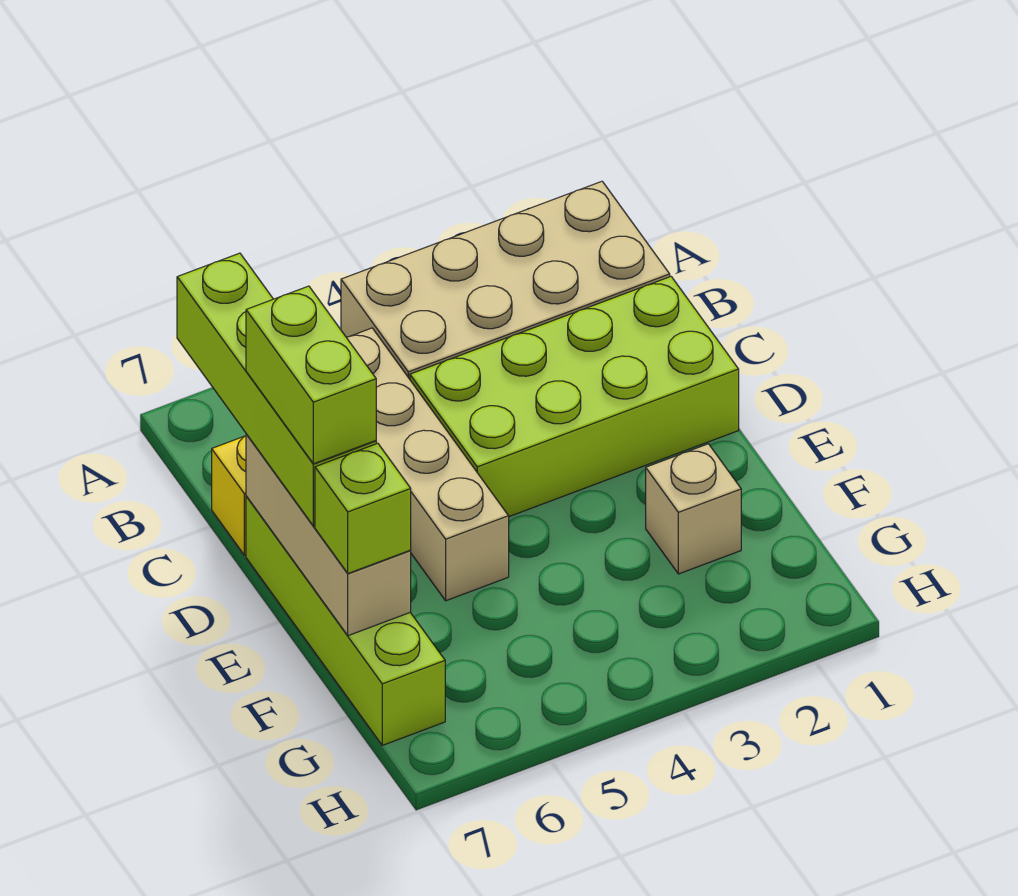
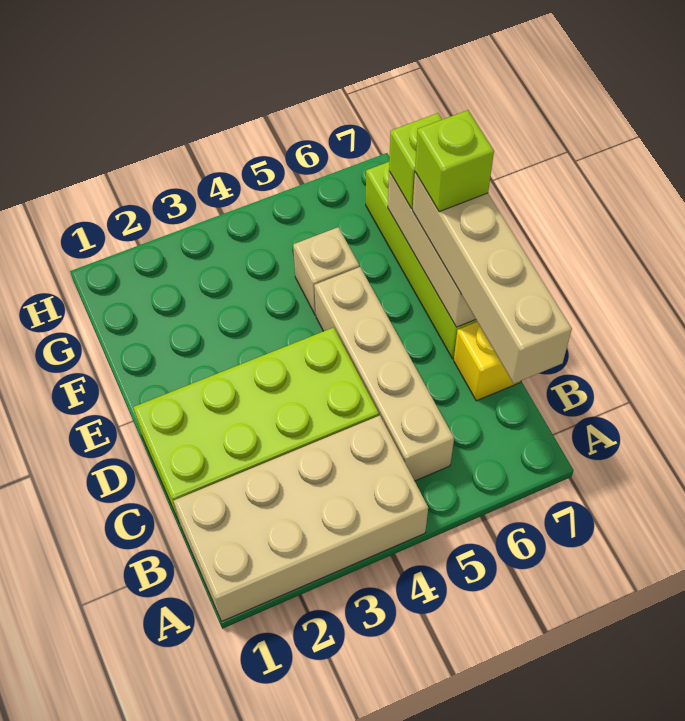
lime 1x4 brick [177,253,376,526] -> tan 1x4 brick [413,172,572,383]
lime 1x2 brick [246,286,376,464] -> lime 1x1 brick [415,110,494,212]
tan 1x1 brick [646,444,741,574] -> tan 1x1 brick moved to [293,227,359,315]

